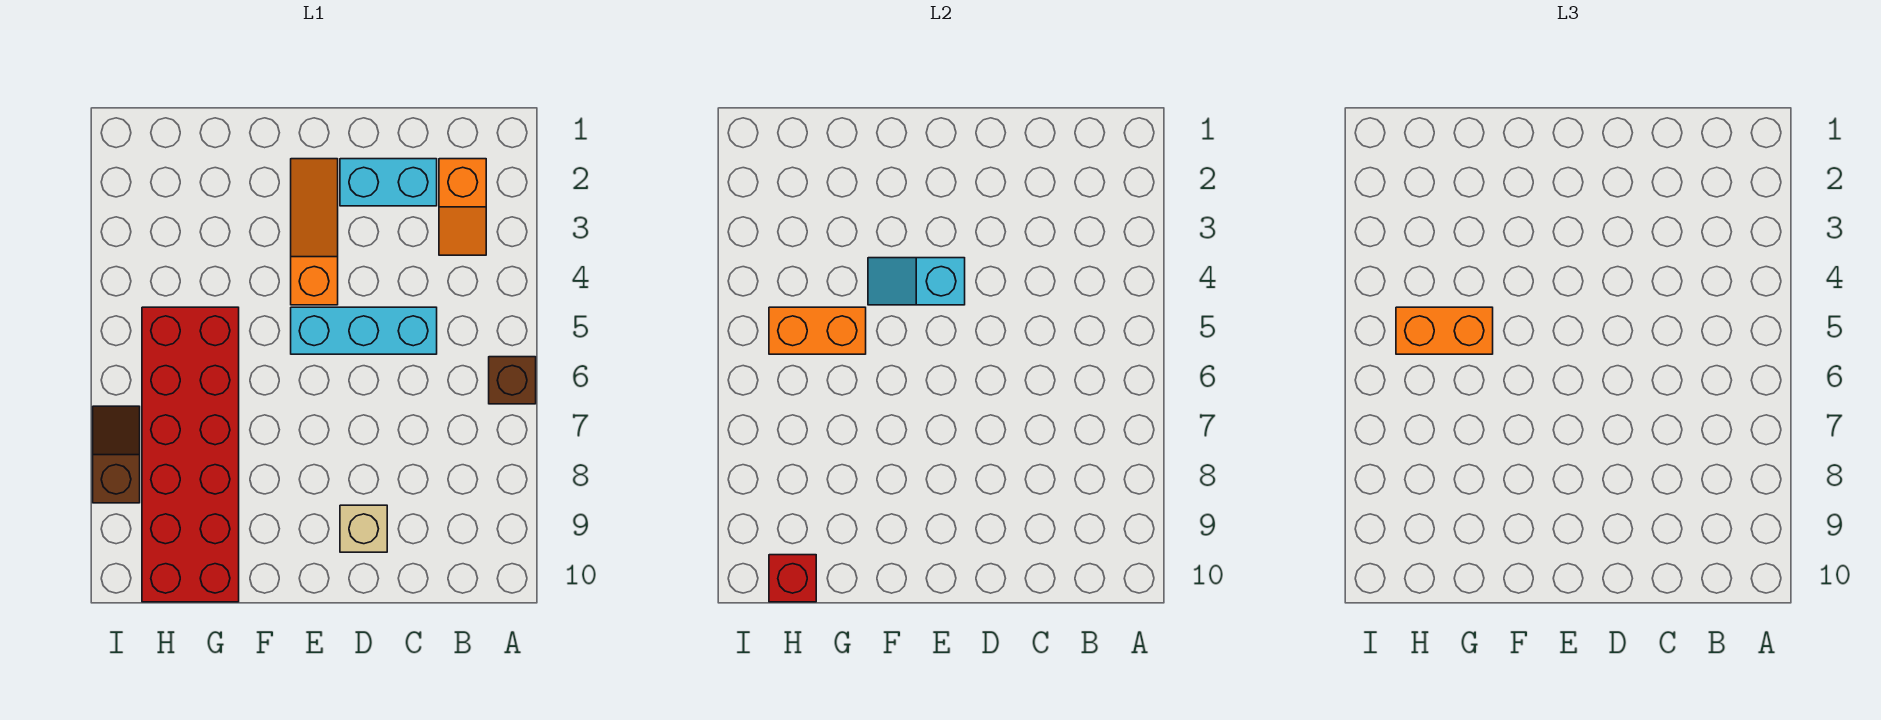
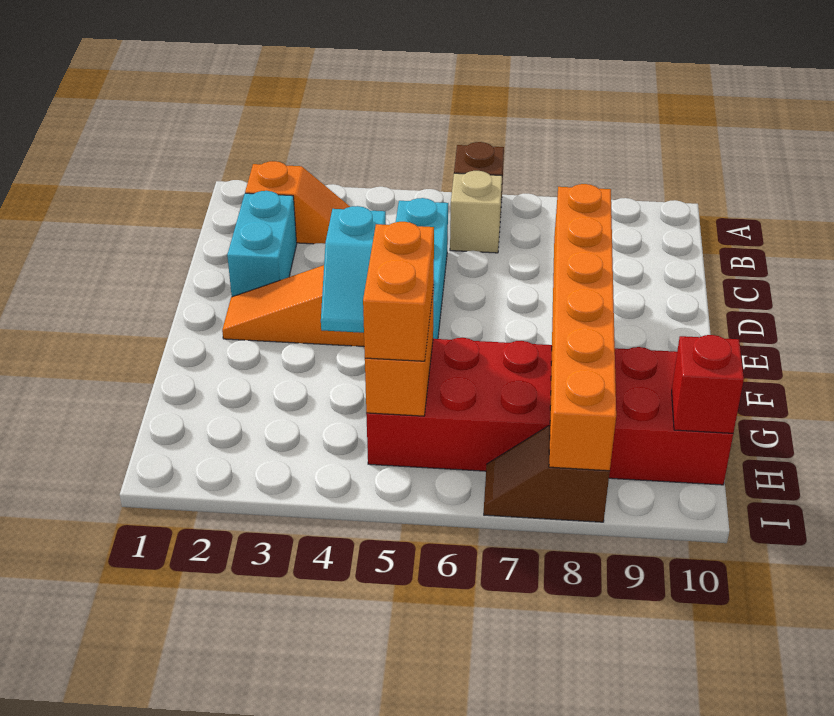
none -> orange 1x6 brick [549,184,616,471]
tan 1x1 brick [340,505,387,552] -> tan 1x1 brick moved to [450,171,502,253]

